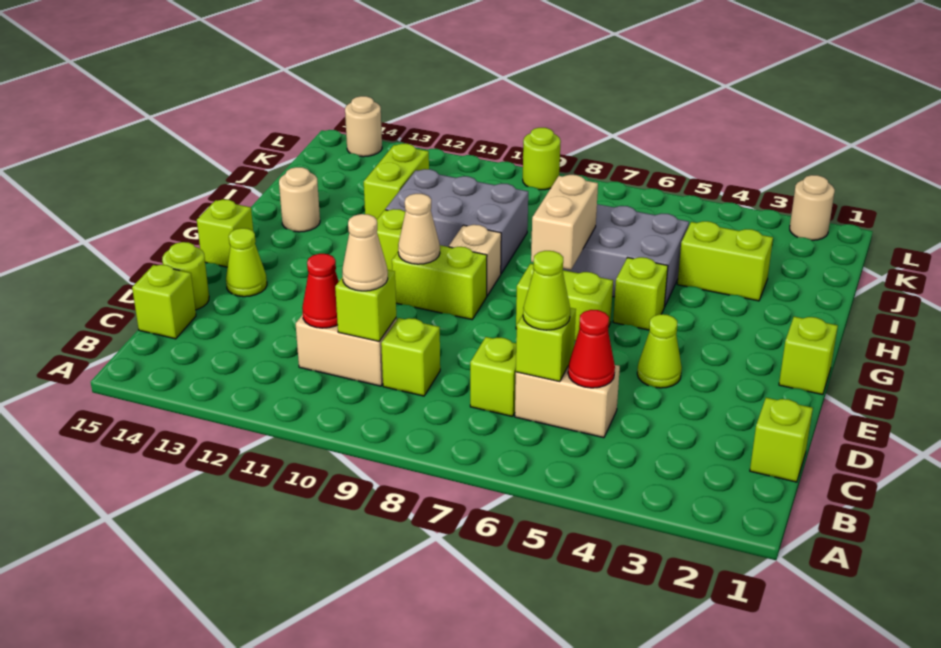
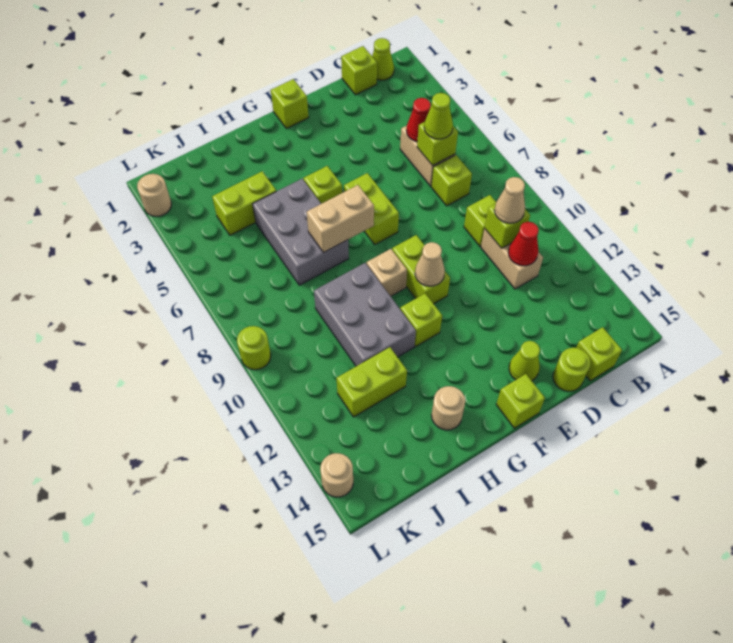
lime 1x1 cone [637,314,682,388] -> lime 1x1 cone moved to [372,38,394,80]
lime 1x2 brick [677,221,773,301] -> lime 1x2 brick turned to [212,171,276,235]

